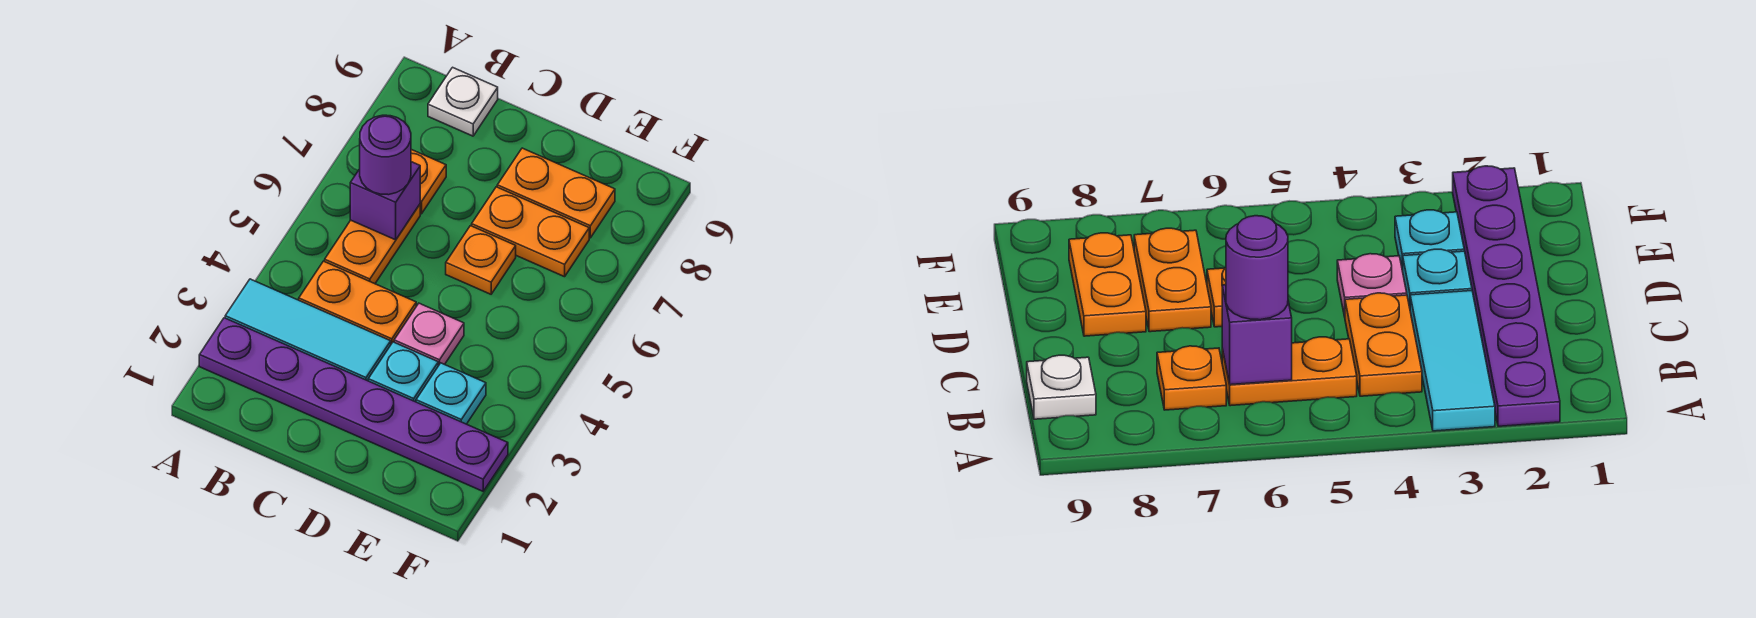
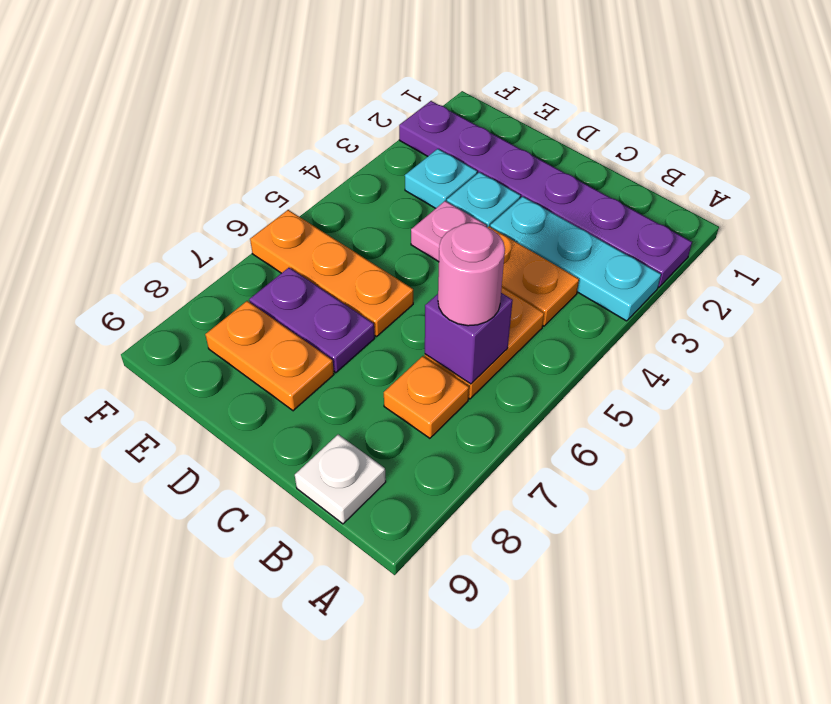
cyan 1x3 tile [225,279,391,381] -> cyan 1x3 plate [490,197,661,321]
purple 1x1 round brick [360,115,411,195] -> pink 1x1 round brick [438,223,505,326]
orange 1x1 plate [446,226,516,294] -> orange 1x3 plate [250,210,413,337]
orange 1x2 plate [472,187,589,277] -> purple 1x2 plate [249,268,375,373]

